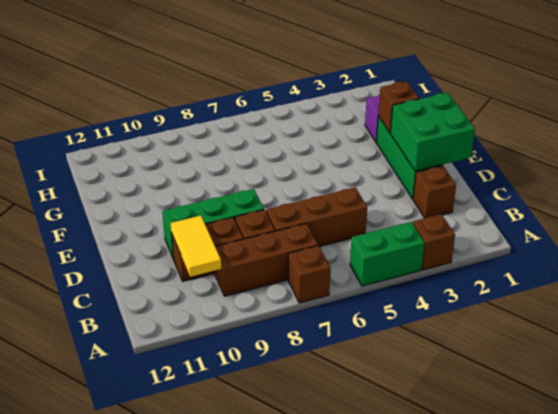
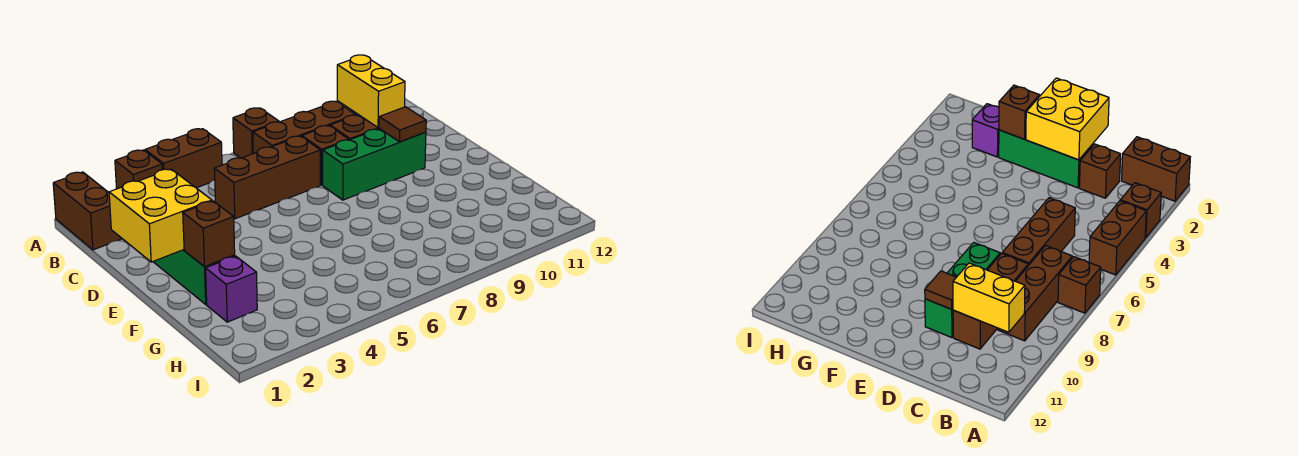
none -> brown 1x2 brick [53,172,122,250]
green 1x2 brick [350,222,425,286] -> brown 1x2 brick [145,129,222,188]
yellow 1x2 tile [171,216,222,277] -> yellow 1x2 brick [337,55,405,128]
green 2x2 brick [390,93,475,171] -> yellow 2x2 brick [109,169,212,262]
none -> brown 1x1 tile [379,107,426,142]

